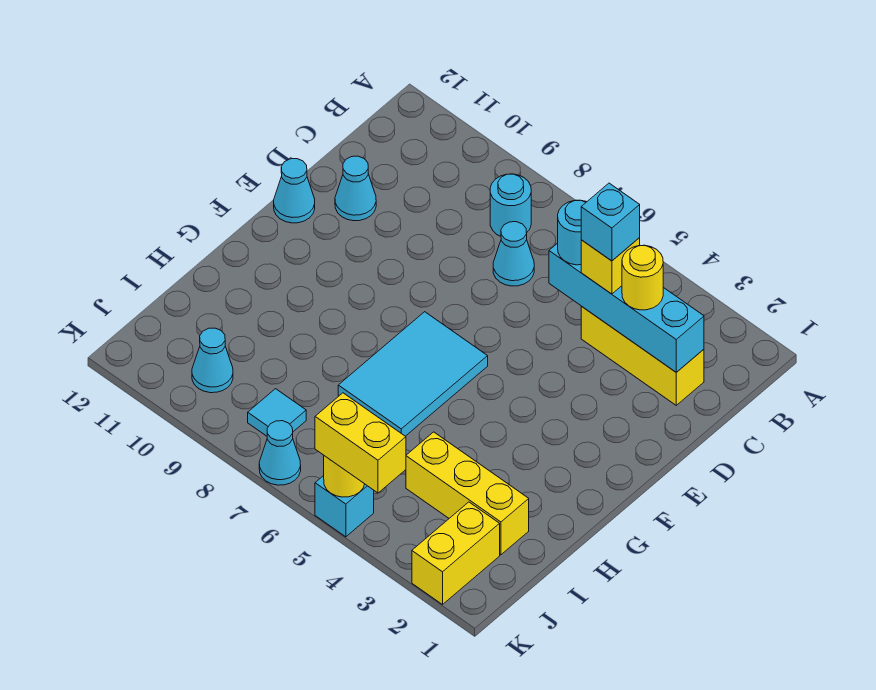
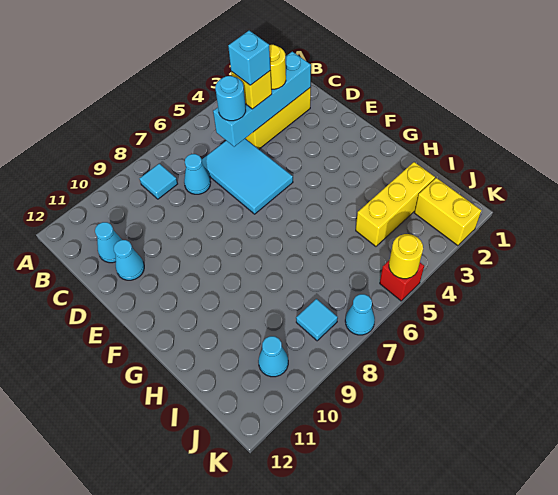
cyan 1x1 round brick [490,174,531,236] -> cyan 1x1 tile [139,164,178,199]
cyan 1x1 cone [274,159,315,223] -> cyan 1x1 cone moved to [95,222,122,263]
cyan 2x3 tile [338,312,488,436] -> cyan 2x3 tile moved to [202,139,293,214]
yellow 1x2 brick [315,393,406,493] -> none
cyan 1x1 brick [315,476,374,537] -> red 1x1 brick [380,260,424,301]

